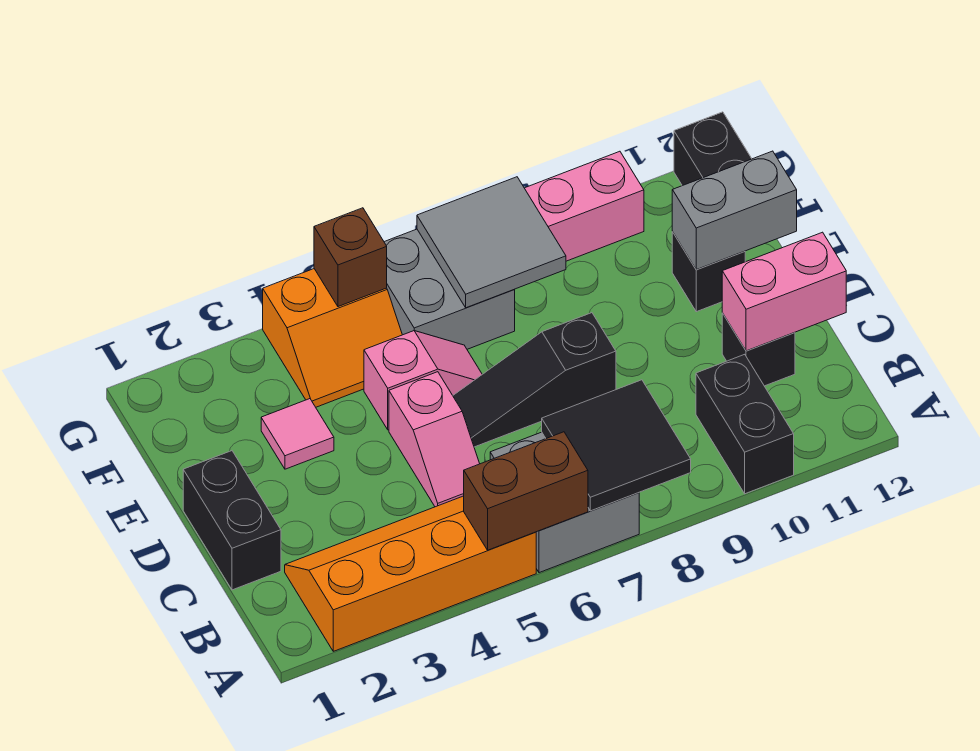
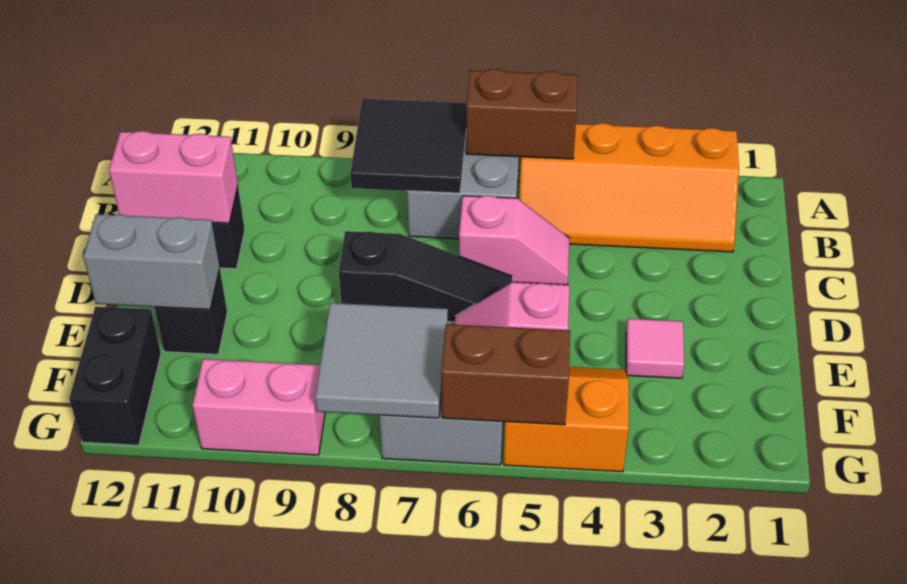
black 1x2 brick [696,354,794,494] -> none
black 1x2 brick [183,451,281,590] -> none
pink 1x2 slope [389,372,480,507] -> pink 1x2 slope turned to [459,196,569,285]
brown 1x1 brick [314,208,387,307] -> brown 1x2 brick [441,324,570,425]

